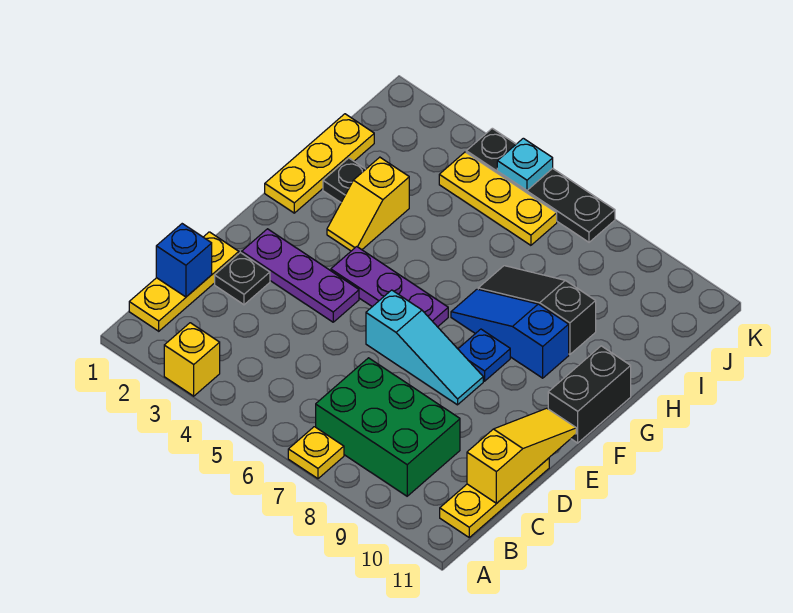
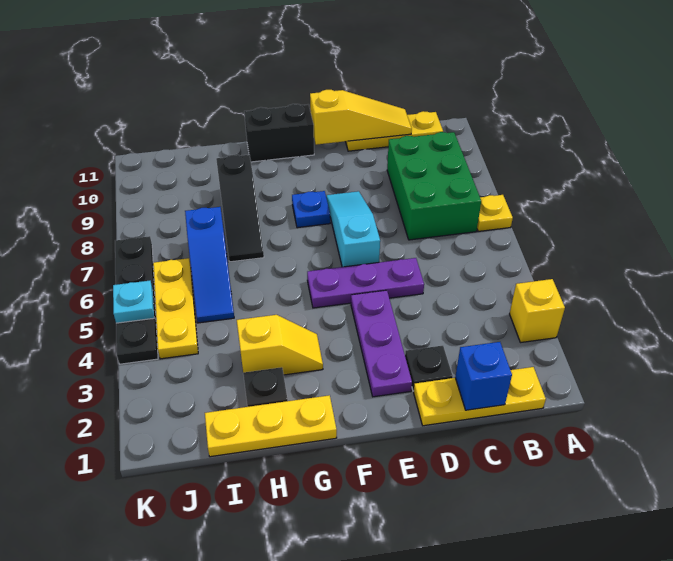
yellow 1x3 slope [467,408,576,503] -> yellow 1x3 slope turned to [310,90,412,145]
purple 1x3 plate [331,247,448,327] -> purple 1x3 plate turned to [307,258,424,308]
blue 1x3 slope [451,289,569,378] -> blue 1x3 slope moved to [185,207,234,323]

